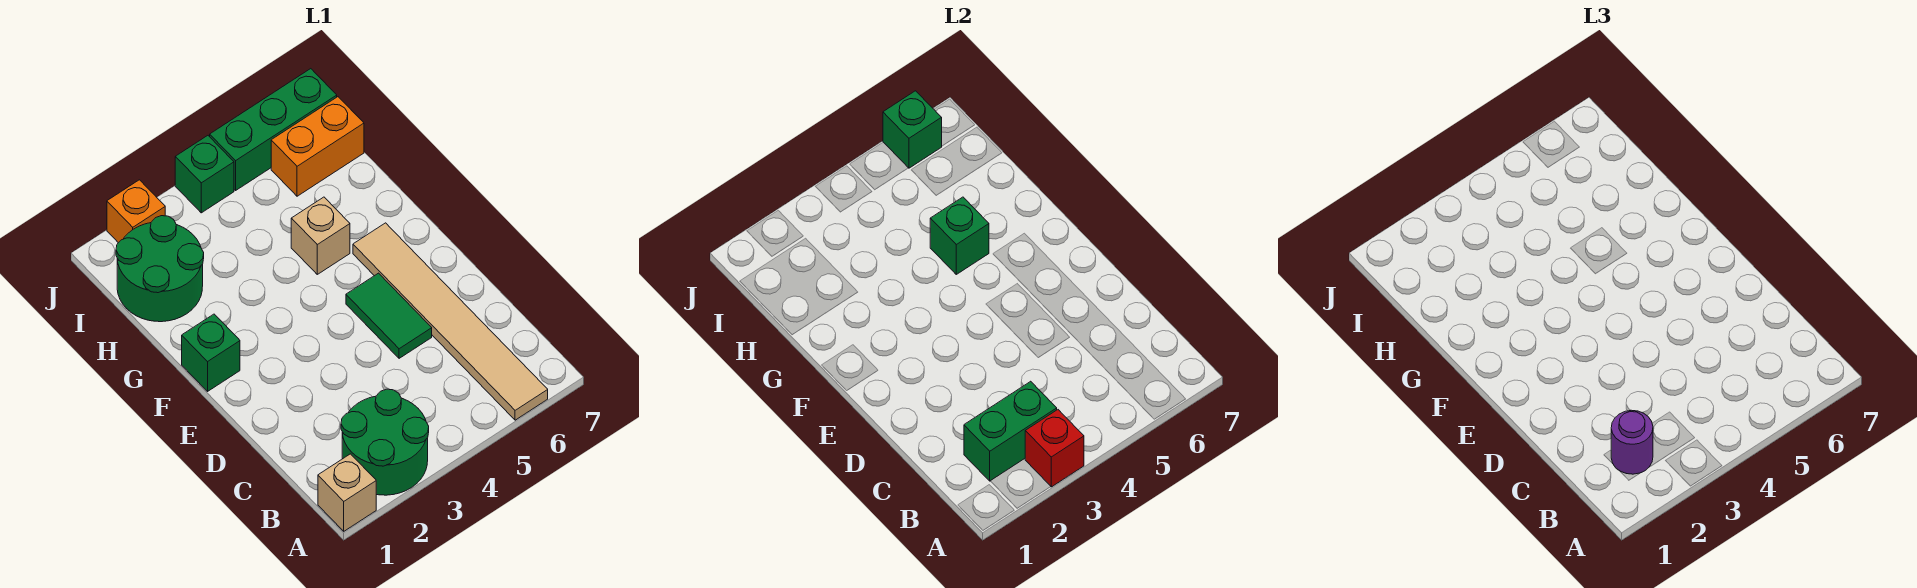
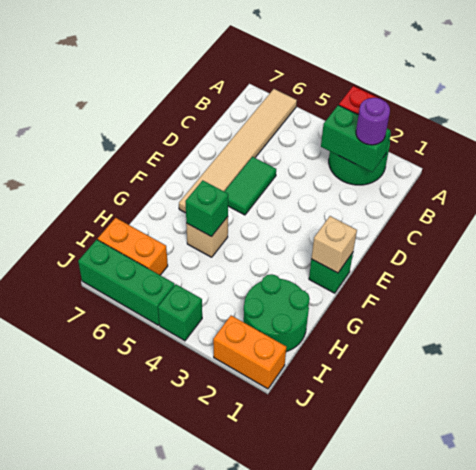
tan 1x1 brick [318,454,376,531] -> tan 1x1 brick moved to [311,216,357,273]
orange 1x1 brick [107,180,165,243] -> orange 1x2 brick [213,316,286,389]
green 1x1 brick [883,91,942,168] -> none

